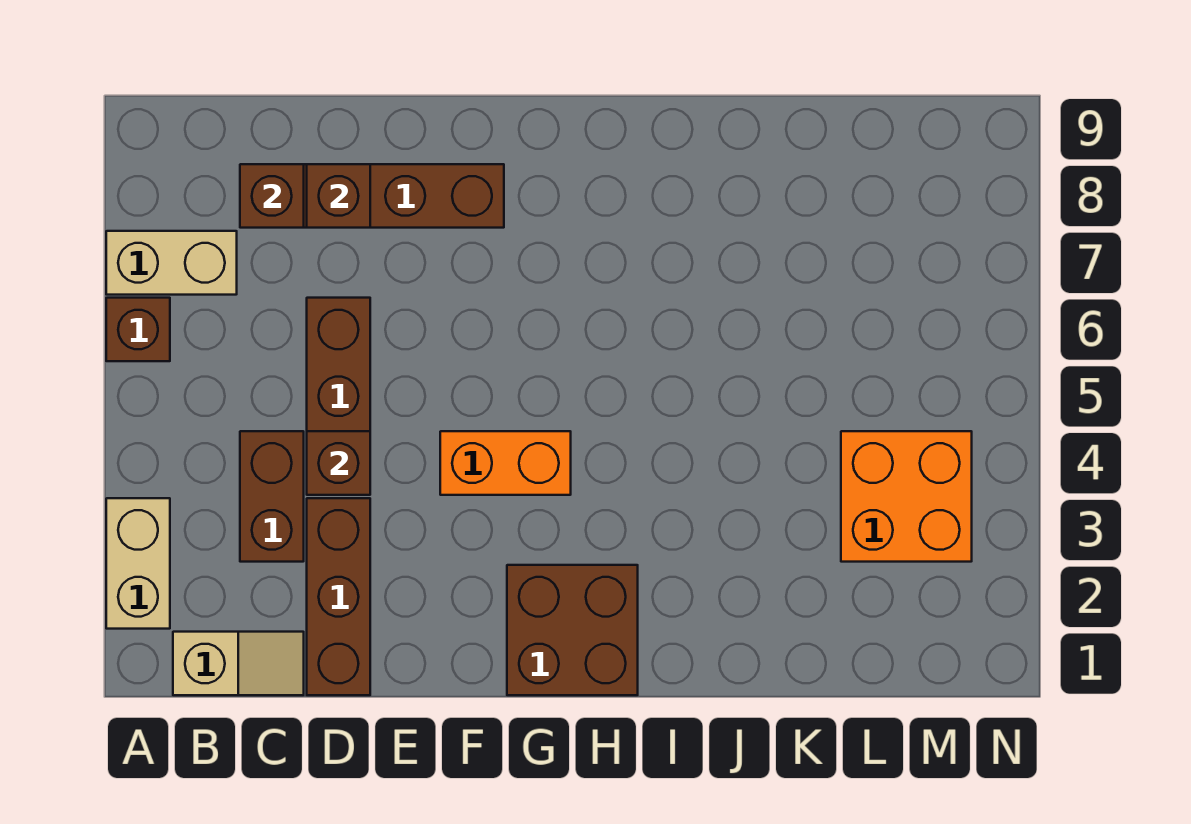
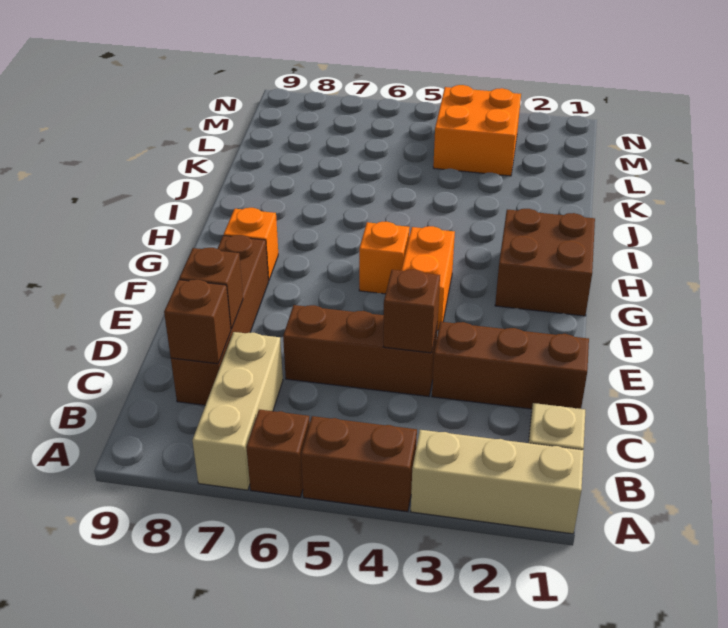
tan 1x2 brick [106,498,170,629] -> tan 1x3 brick [411,430,583,534]
tan 1x2 brick [106,231,237,295] -> tan 1x3 brick [192,332,283,490]
brown 1x2 brick [240,431,304,562] -> brown 1x2 brick moved to [301,416,417,512]
none -> orange 1x1 brick [359,222,410,294]
none -> orange 1x1 brick [224,208,278,281]

